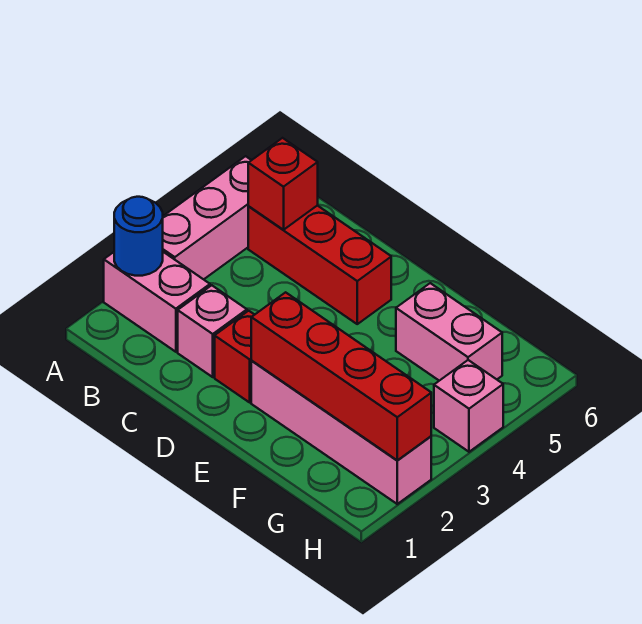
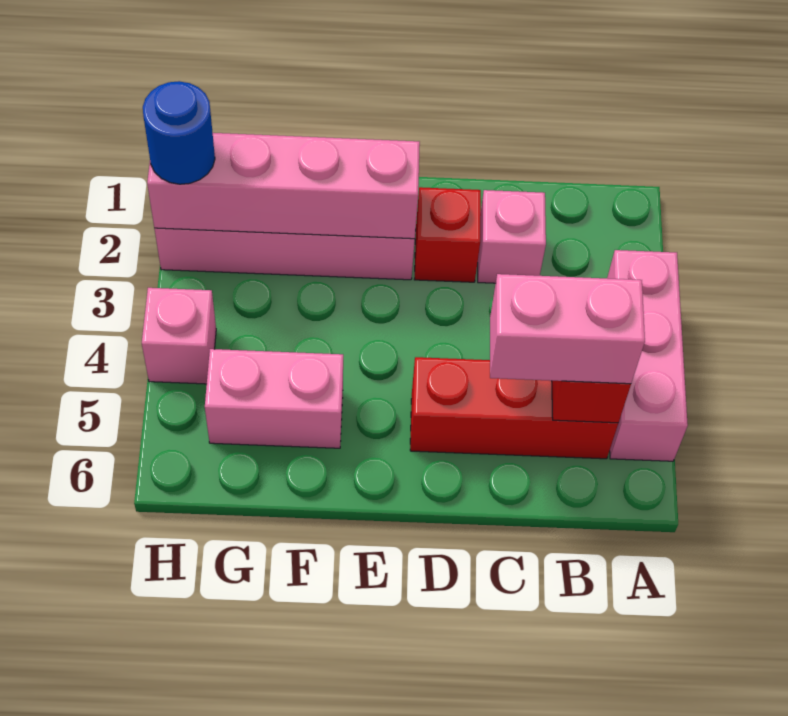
pink 1x2 brick [104,252,210,352] -> pink 1x2 brick moved to [490,274,645,384]
blue 1x1 round brick [114,197,163,276] -> blue 1x1 round brick moved to [143,81,215,184]
red 1x4 brick [251,292,431,461] -> pink 1x4 brick [147,133,420,239]

